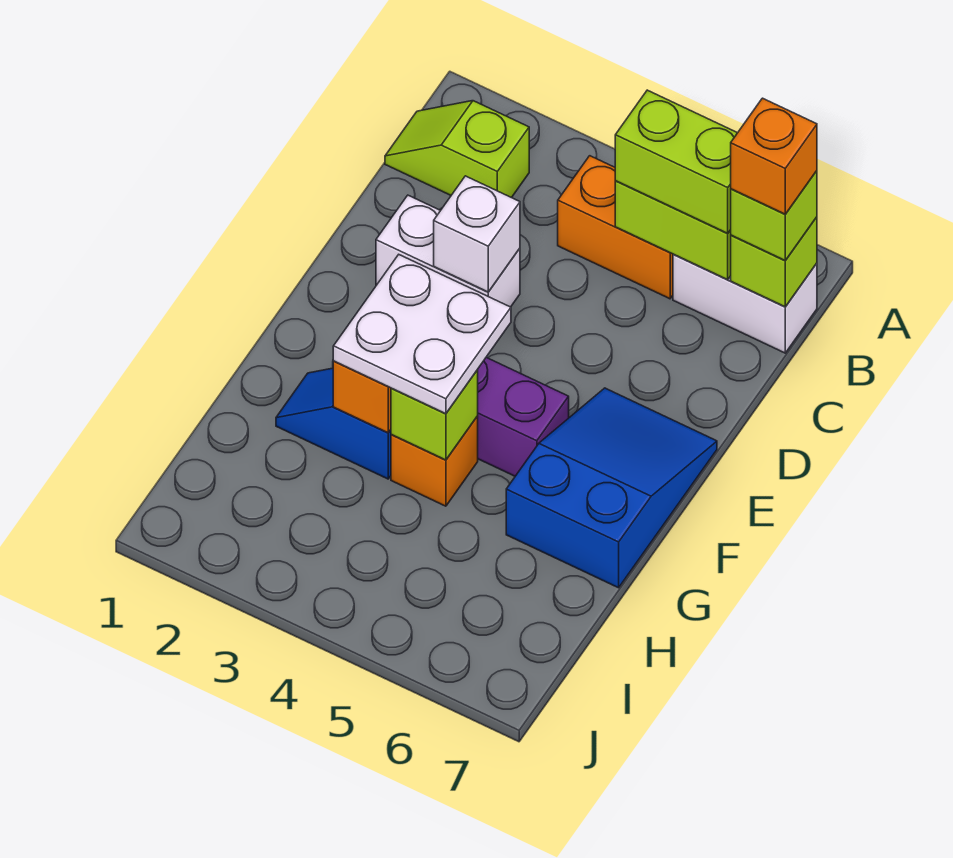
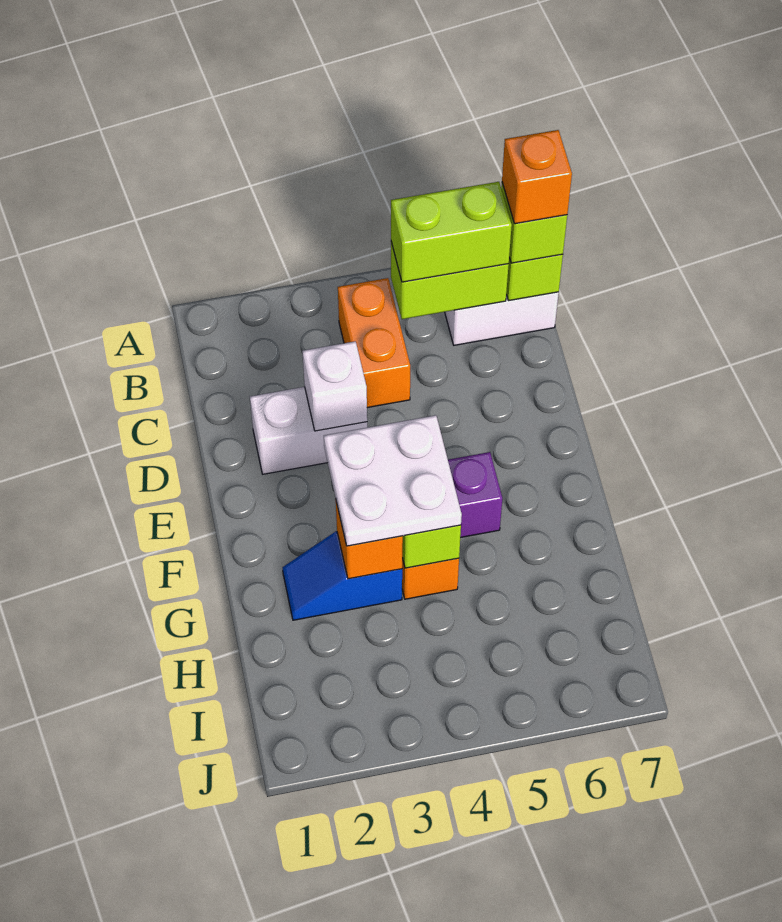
lime 1x2 slope [385,101,529,198] -> none
orange 1x2 brick [558,156,673,299] -> orange 1x2 brick turned to [338,278,410,408]
blue 2x3 slope [506,388,717,588] -> none

